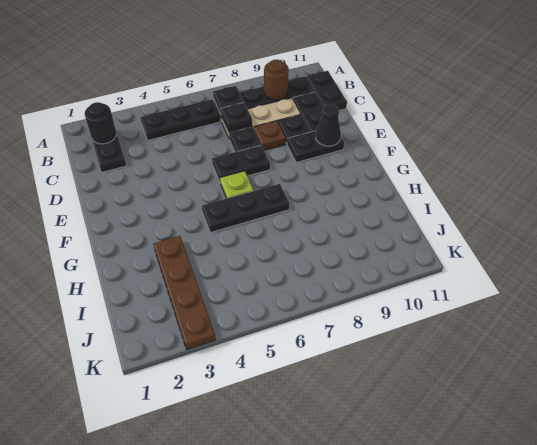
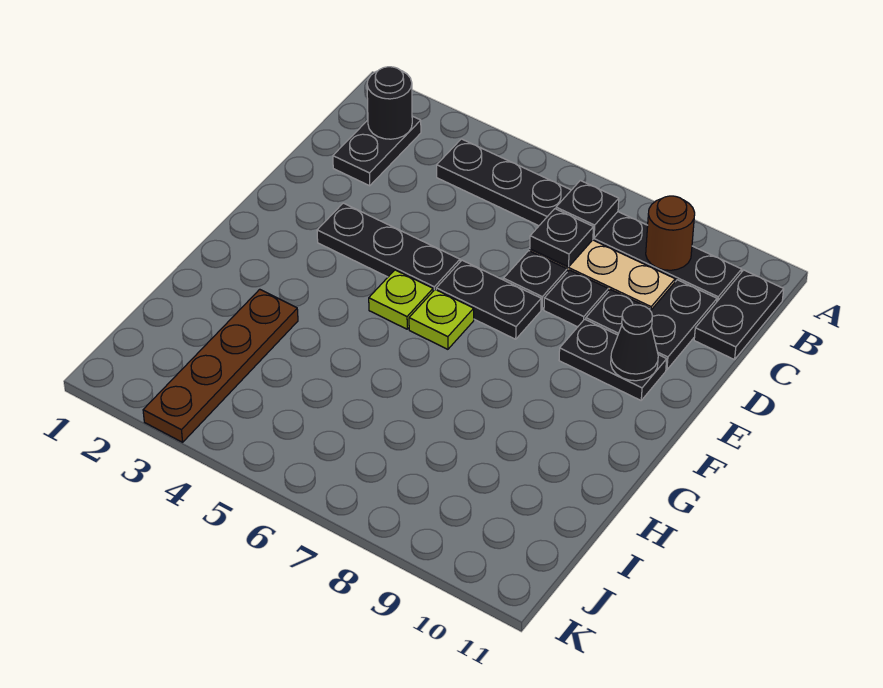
brown 1x1 plate [254,121,286,150] -> black 1x1 plate [544,270,608,327]
none -> lime 1x1 plate [369,270,433,329]
black 1x3 plate [202,184,290,233] -> black 1x3 plate moved to [317,203,460,291]

